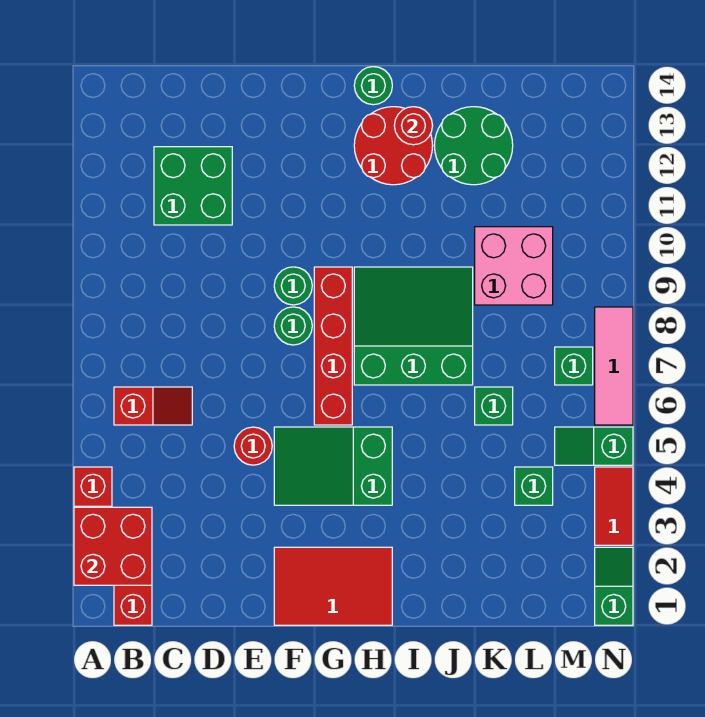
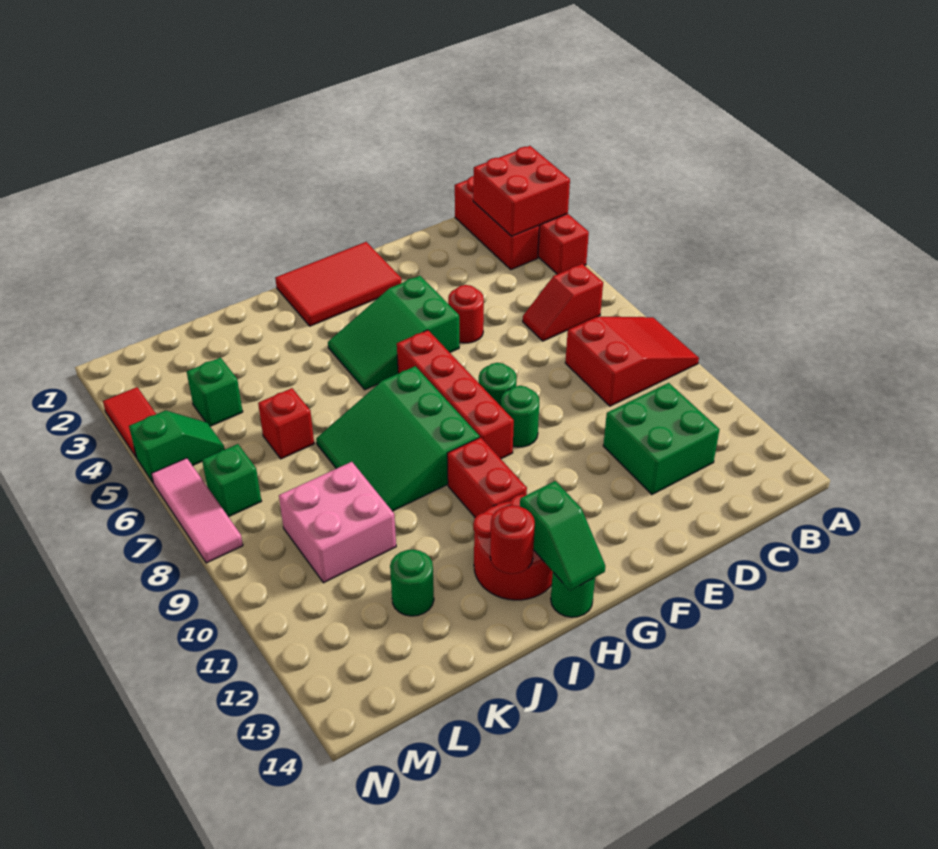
none -> red 2x3 slope [565,317,699,406]
green 2x3 slope [274,427,392,505] -> green 2x3 slope turned to [328,276,459,390]
green 3x3 slope [354,267,473,385] -> green 3x3 slope turned to [316,366,480,511]
none -> red 1x2 brick [447,437,527,517]
green 2x2 round brick [434,107,513,185] -> green 1x1 round brick [390,550,434,616]
green 1x1 brick [475,387,513,425] -> red 1x1 brick [258,388,314,459]
green 1x2 slope [595,547,633,625] -> green 1x2 slope moved to [520,481,605,591]

